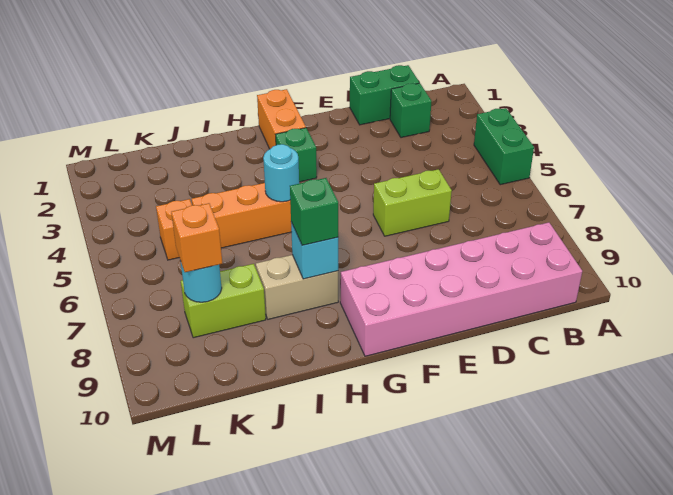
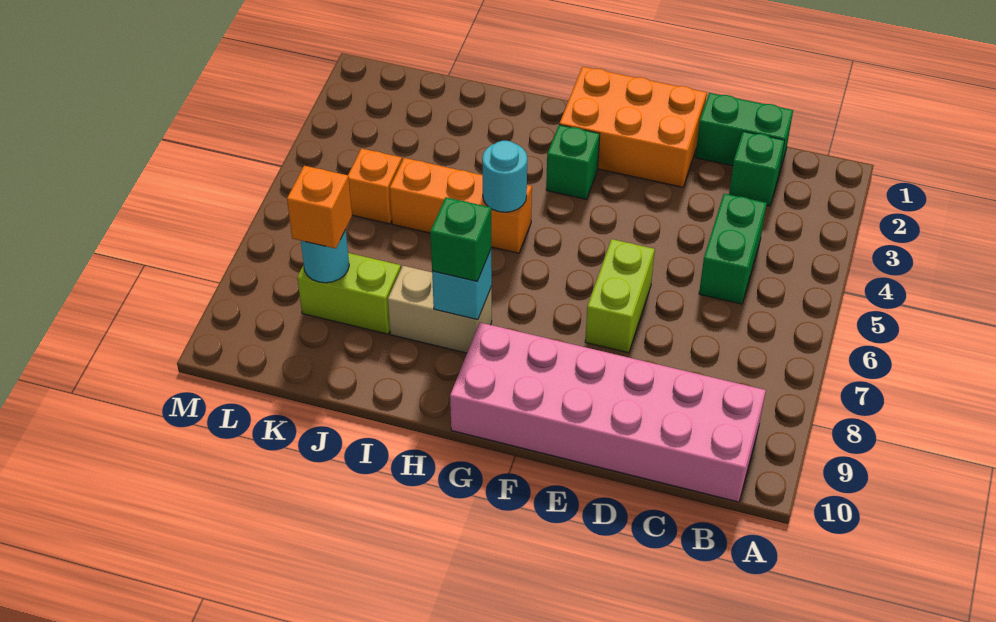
green 1x2 brick [474,108,534,185] -> green 1x2 brick moved to [699,194,767,304]
lime 1x2 brick [373,169,452,236] -> lime 1x2 brick turned to [585,239,655,353]
orange 1x2 brick [257,89,306,149] -> orange 2x3 brick [559,67,707,187]

